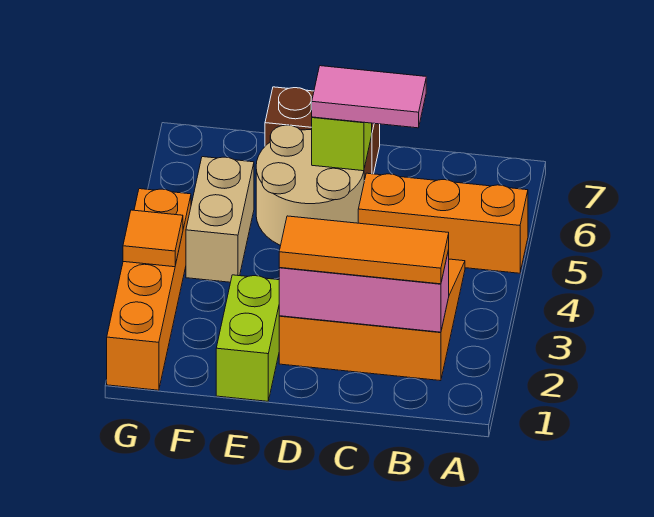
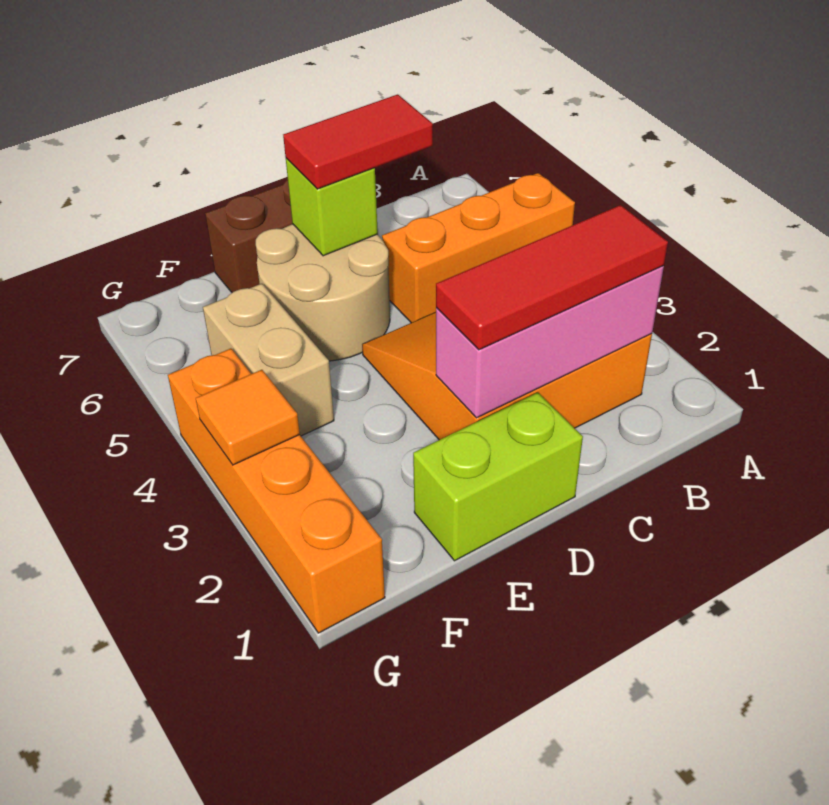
orange 1x3 tile [279,216,449,284] -> red 1x3 tile [436,205,668,350]
pink 1x2 tile [312,66,426,128] -> red 1x2 tile [283,94,433,189]
lime 1x2 brick [216,275,279,401] -> lime 1x2 brick turned to [413,392,583,561]

